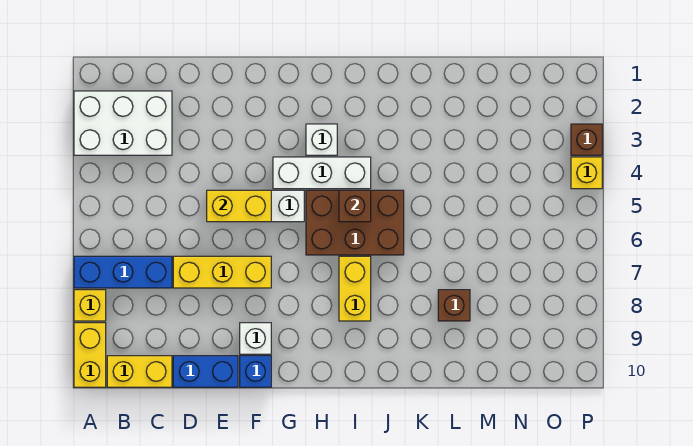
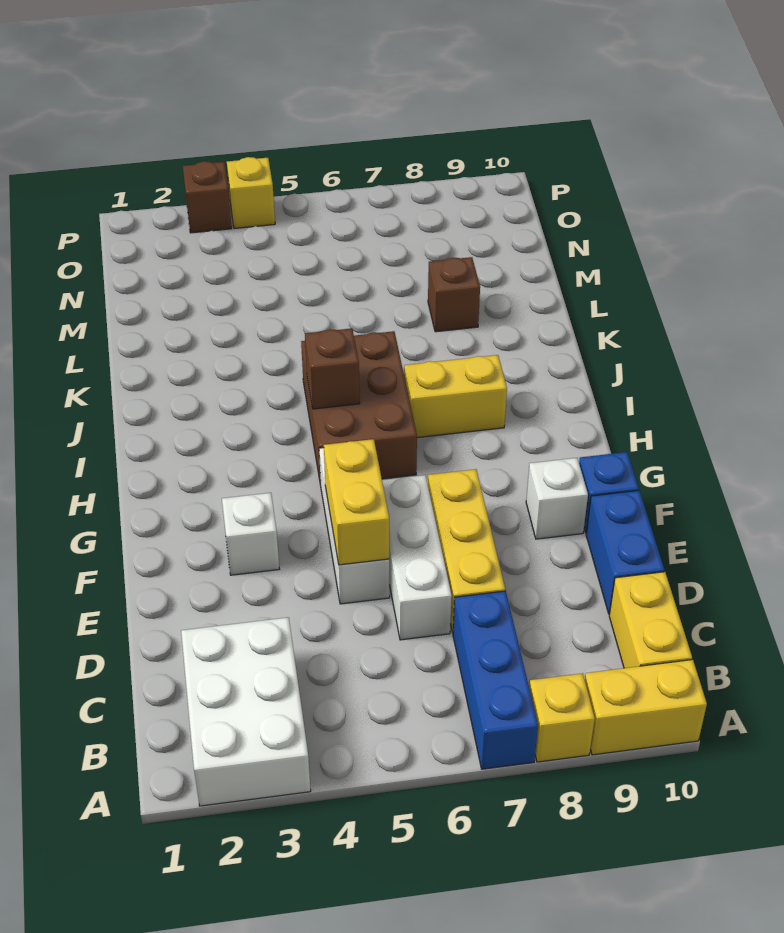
white 1x3 brick [273,157,371,189] -> white 1x3 brick moved to [382,475,452,640]
white 1x1 brick [306,124,337,155] -> white 1x1 brick moved to [222,493,279,575]

